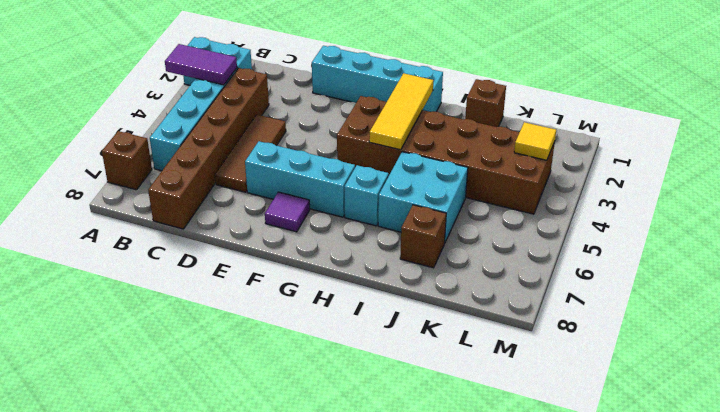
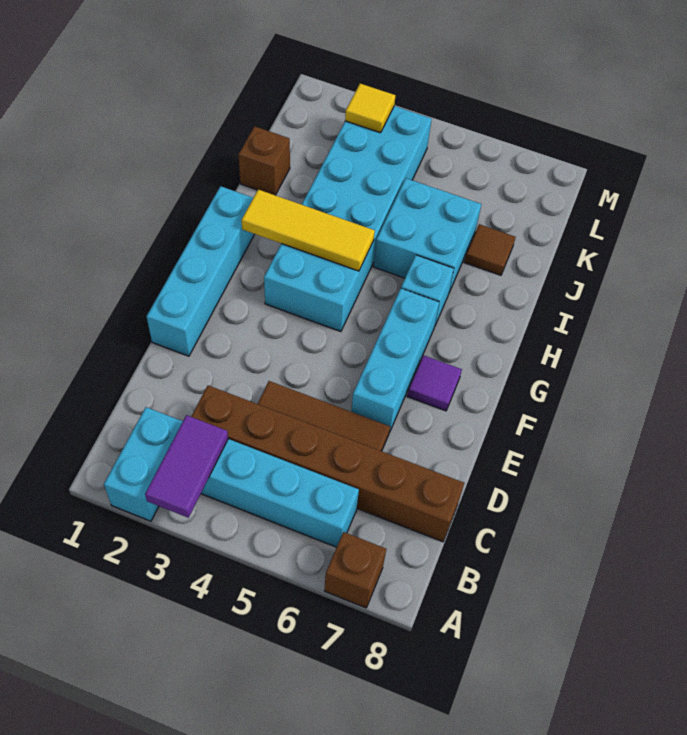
brown 2x6 brick [337,96,555,214] -> cyan 2x6 brick [264,106,432,332]
brown 1x1 brick [400,205,446,268] -> brown 1x1 tile [464,224,516,275]

